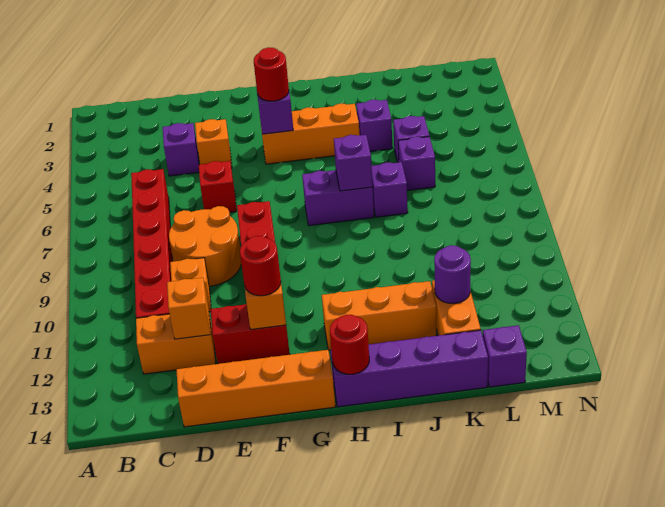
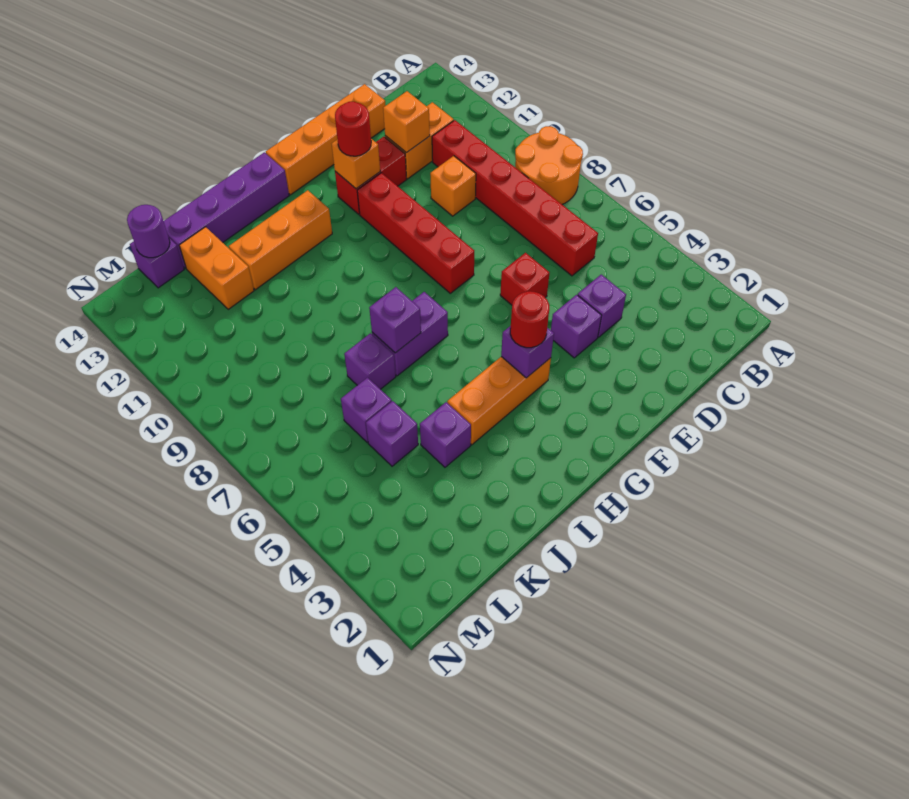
orange 2x2 round brick [169,206,241,286] -> orange 2x2 round brick moved to [515,126,583,204]
orange 1x1 brick [195,119,232,168] -> purple 1x1 brick [551,295,602,358]
red 1x1 round brick [330,315,369,374] -> none
purple 1x1 round brick [434,245,471,303] -> purple 1x1 round brick moved to [127,205,170,258]

